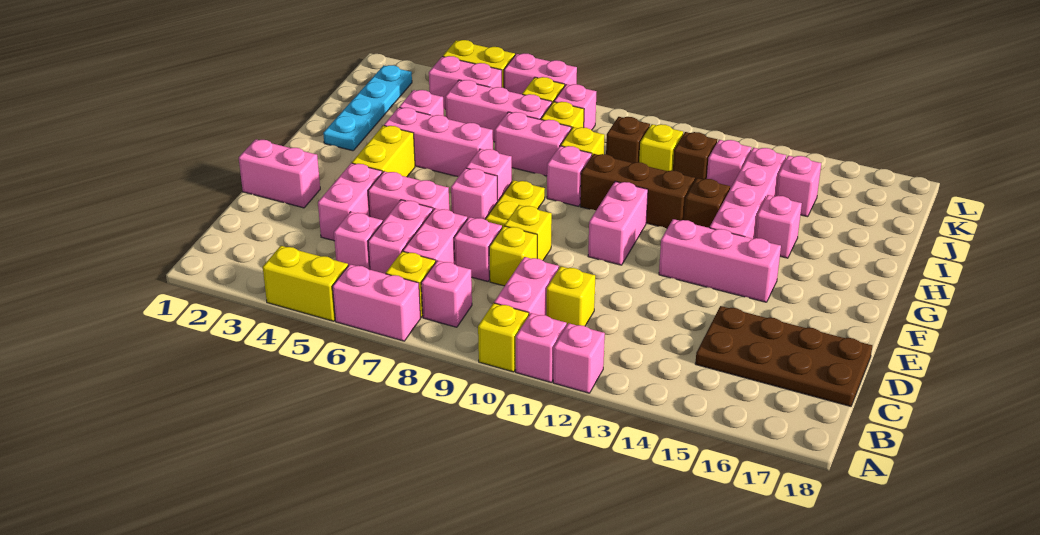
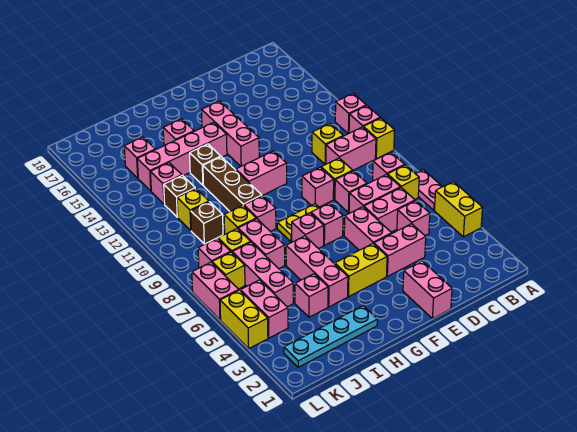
pink 1x2 brick [332,264,421,341] -> pink 1x2 plate [416,170,443,210]
brown 2x4 plate [695,306,872,406] -> none
yellow 1x1 brick [505,205,552,260] -> pink 1x1 brick [302,167,334,207]

